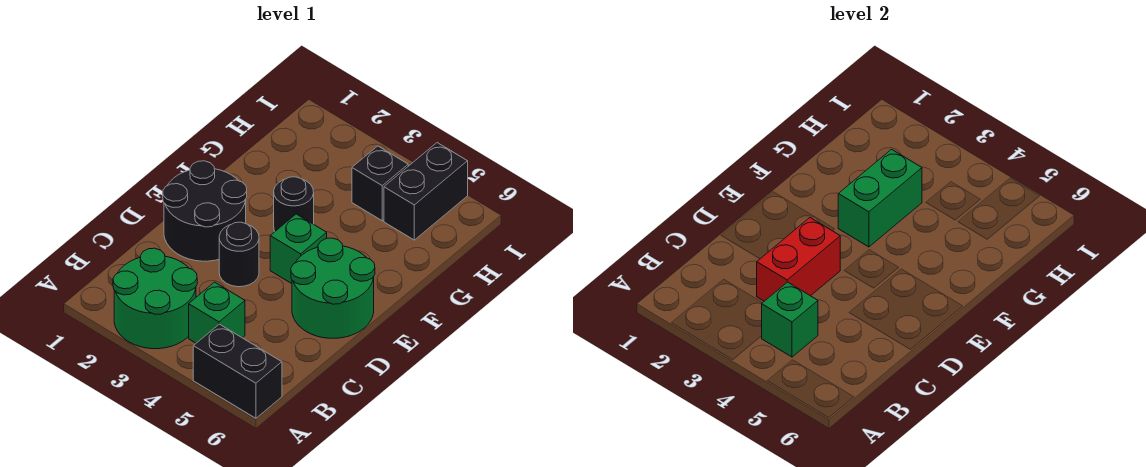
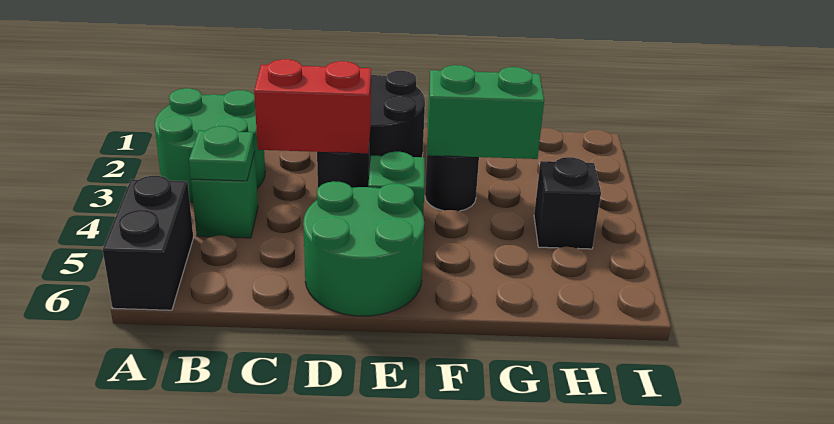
green 1x1 brick [762,282,818,357] -> green 1x1 plate [189,126,255,181]
black 1x2 brick [384,143,468,240] -> none

